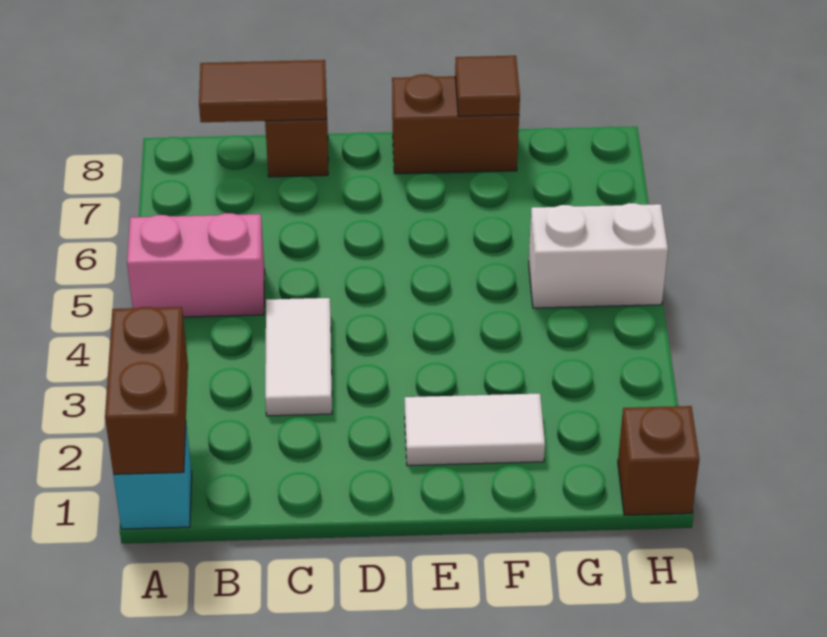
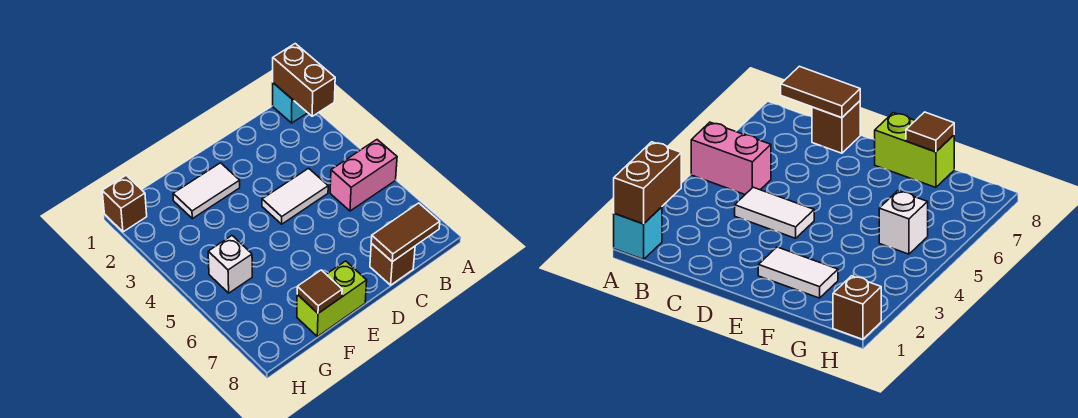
white 1x2 tile [265,298,332,416] -> white 1x2 tile turned to [262,168,328,224]
brown 1x2 brick [392,74,519,174] -> lime 1x2 brick [297,261,367,337]
white 1x2 brick [529,203,668,308] -> white 1x1 brick [208,236,252,293]

